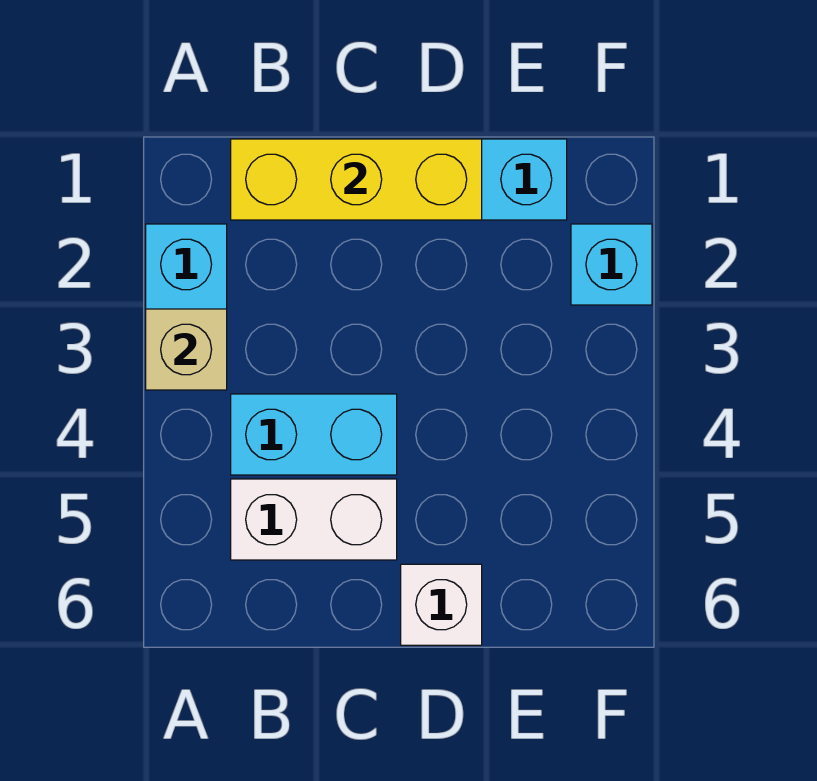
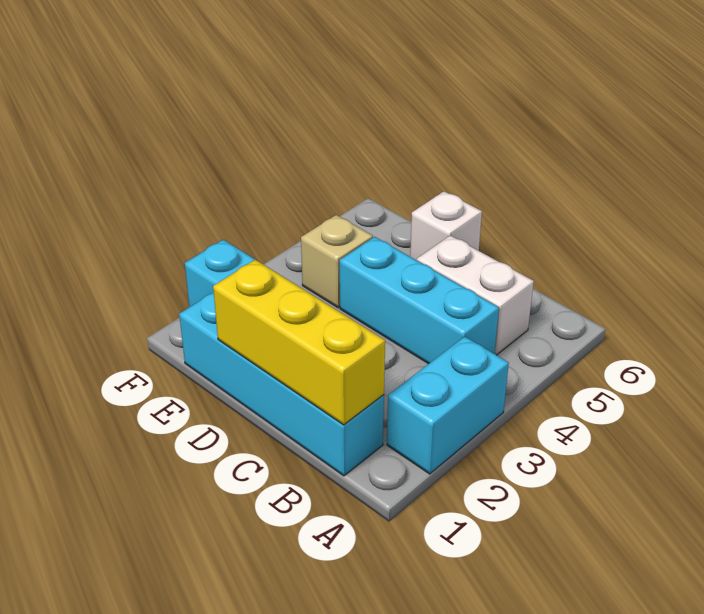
tan 1x1 brick [146,309,227,390] -> tan 1x1 brick moved to [301,215,373,308]
cyan 1x2 brick [231,394,397,475] -> cyan 1x3 brick [340,237,499,364]

